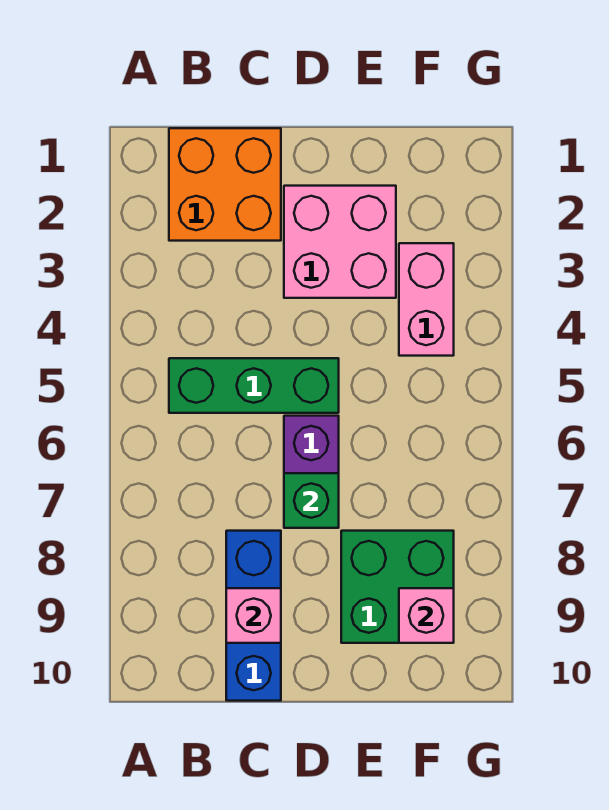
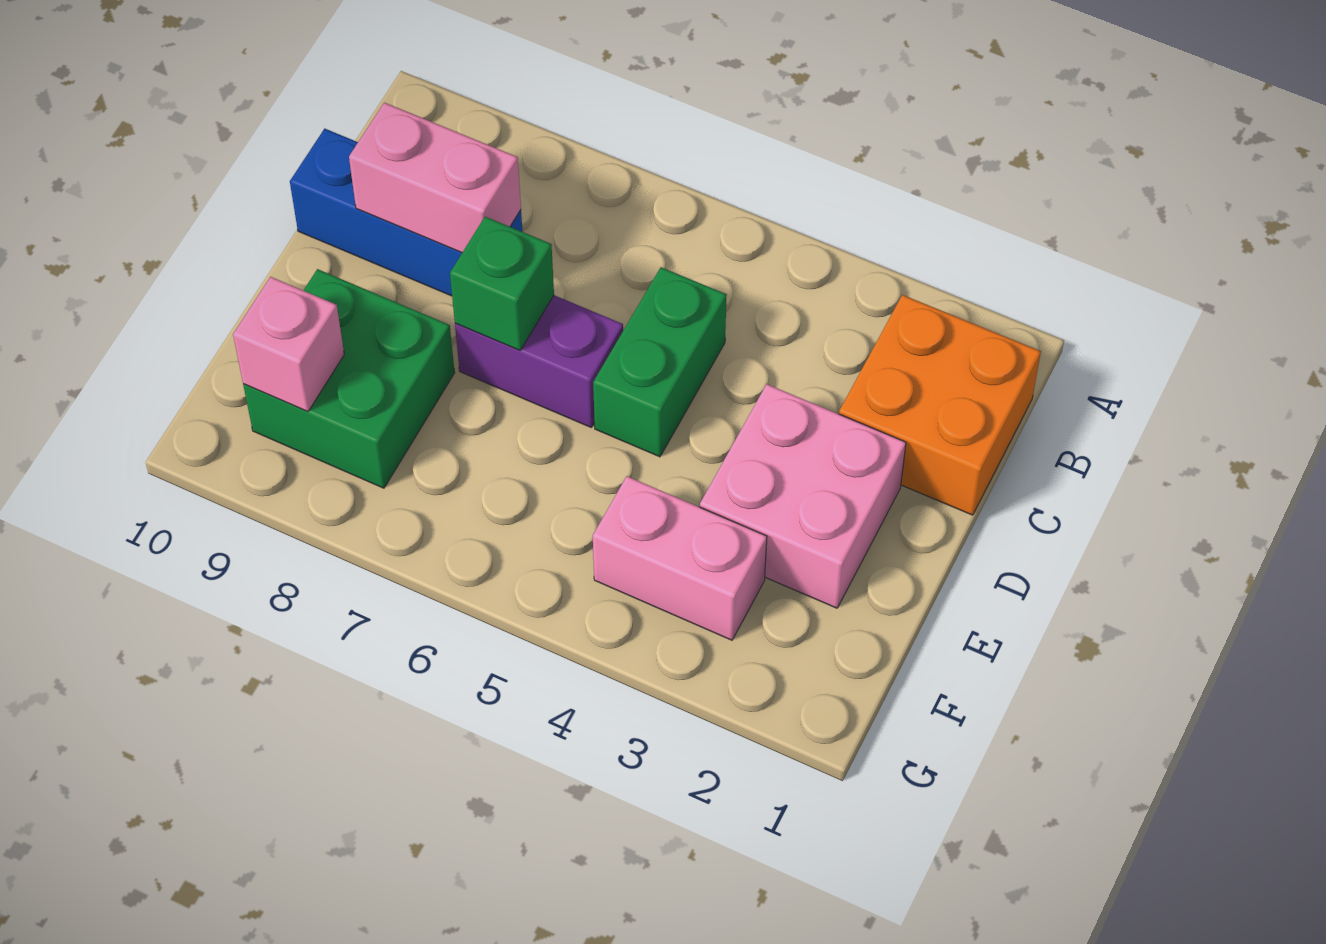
green 1x3 brick [169,358,339,413] -> green 1x2 brick [593,267,726,457]
pink 1x1 brick [226,588,281,643] -> pink 1x2 brick [349,103,521,253]

